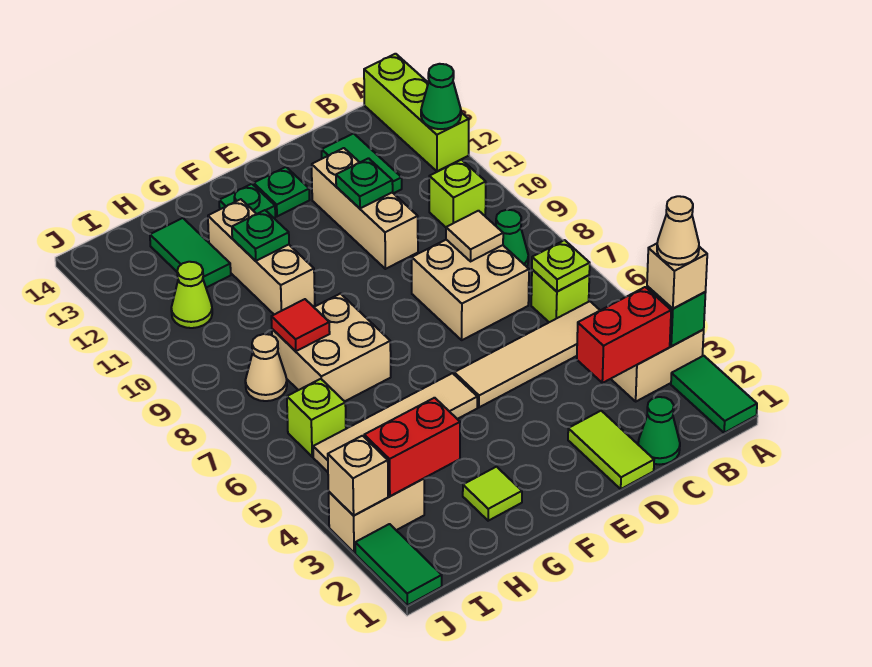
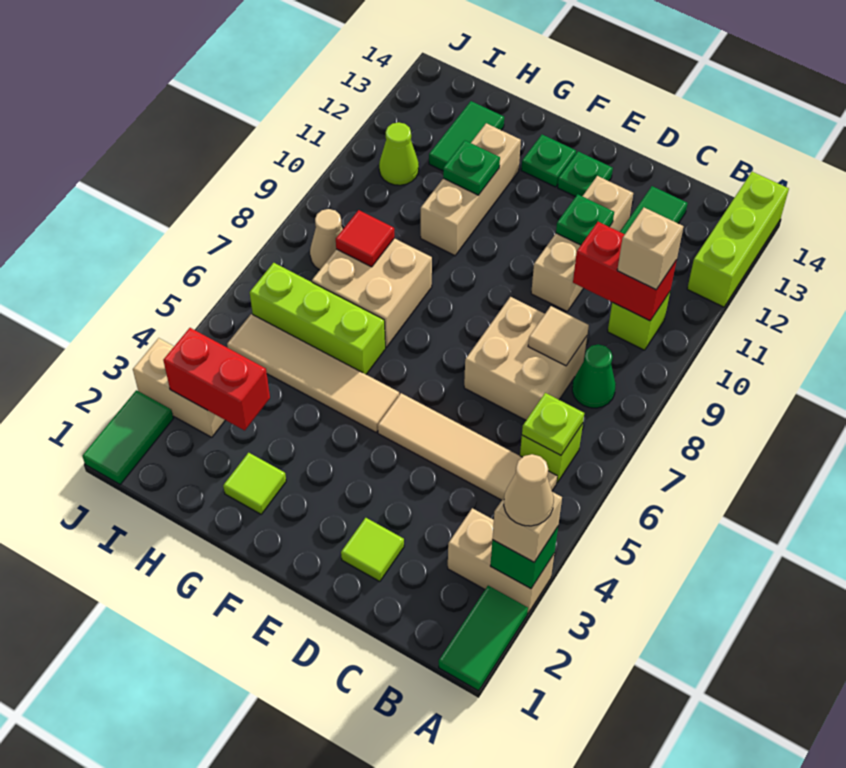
green 1x1 cone [421,64,461,129] -> none
red 1x2 brick [577,287,671,383] -> red 1x2 brick moved to [573,222,677,321]
green 1x1 cone [638,397,680,465] -> none
lime 1x2 tile [568,411,654,489] -> lime 1x1 tile [341,518,404,582]
lime 1x1 brick [287,379,346,457] -> lime 1x3 brick [250,263,385,374]
tan 1x1 brick [328,436,388,516] -> tan 1x1 brick moved to [617,208,683,290]

